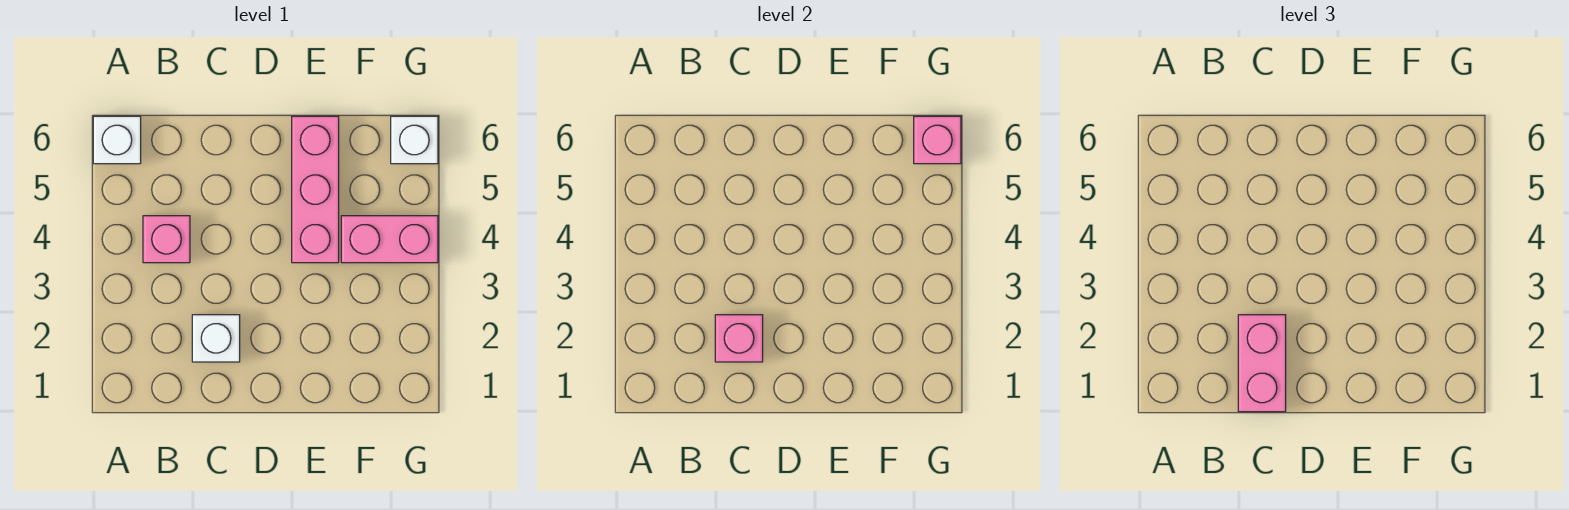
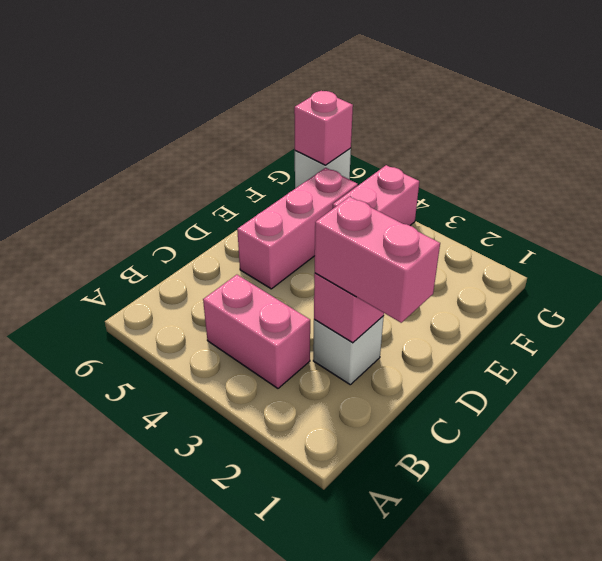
white 1x1 brick [93,116,141,164] -> none
pink 1x1 brick [143,216,190,263] -> pink 1x2 brick [203,275,310,388]
pink 1x3 brick [292,116,339,263] -> pink 1x3 brick turned to [237,168,358,289]

